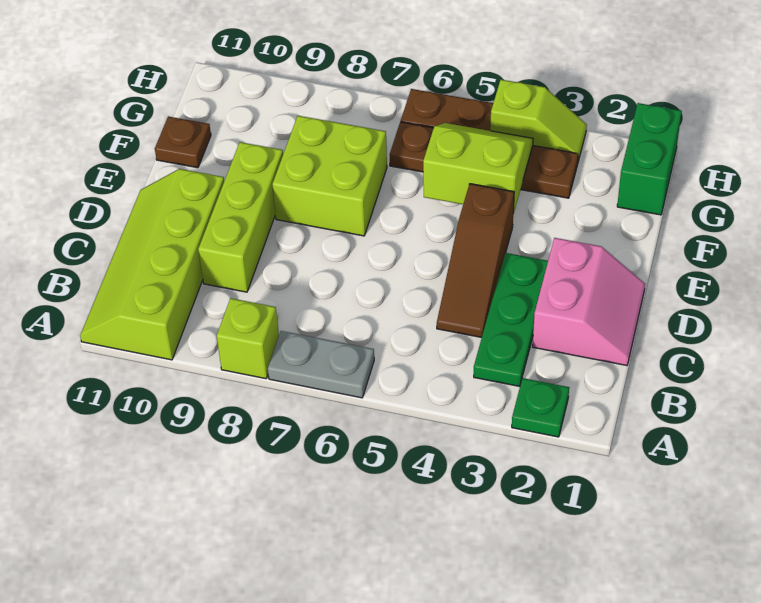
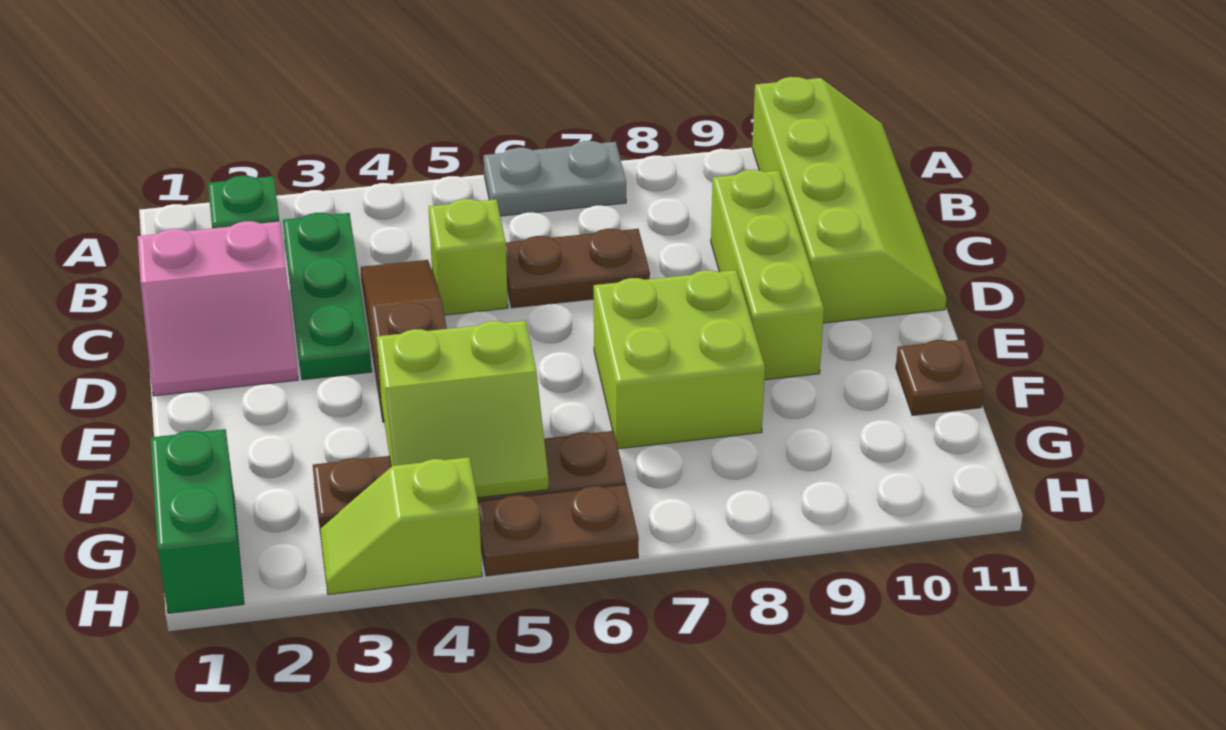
lime 1x1 brick [217,298,279,379] -> lime 1x1 brick moved to [429,199,508,315]
pink 2x2 slope [533,238,645,365] -> pink 2x2 slope turned to [138,221,298,396]
none -> brown 1x2 plate [506,229,650,308]

